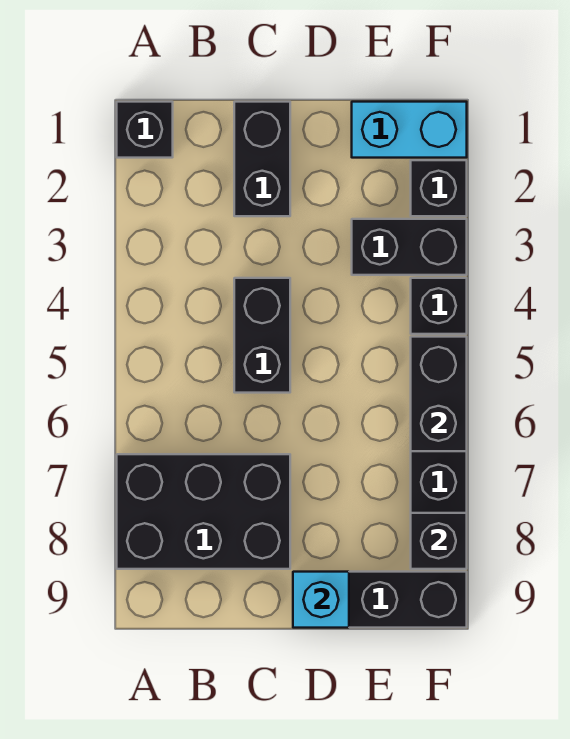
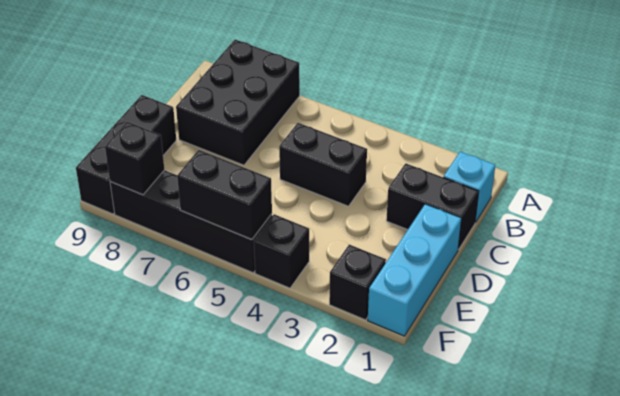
black 1x1 brick [117,102,173,158] -> none
cyan 1x1 brick [293,572,349,628] -> cyan 1x1 brick moved to [444,152,495,223]
cyan 1x2 brick [352,102,467,158] -> cyan 1x3 brick [368,204,462,336]
black 1x2 brick [352,219,467,275] -> none

